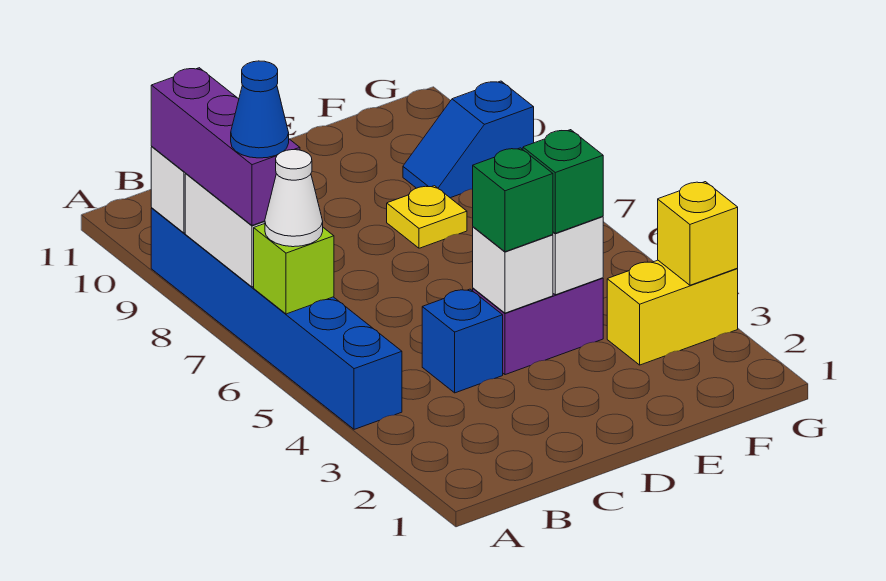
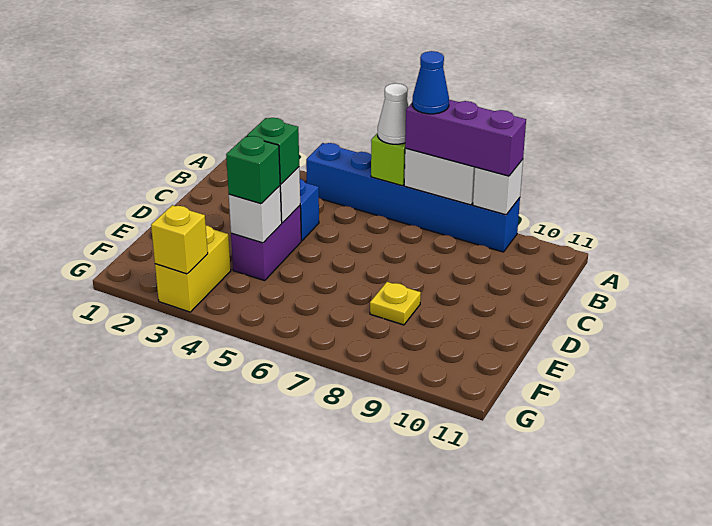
blue 1x2 slope [403,81,534,198] -> none

